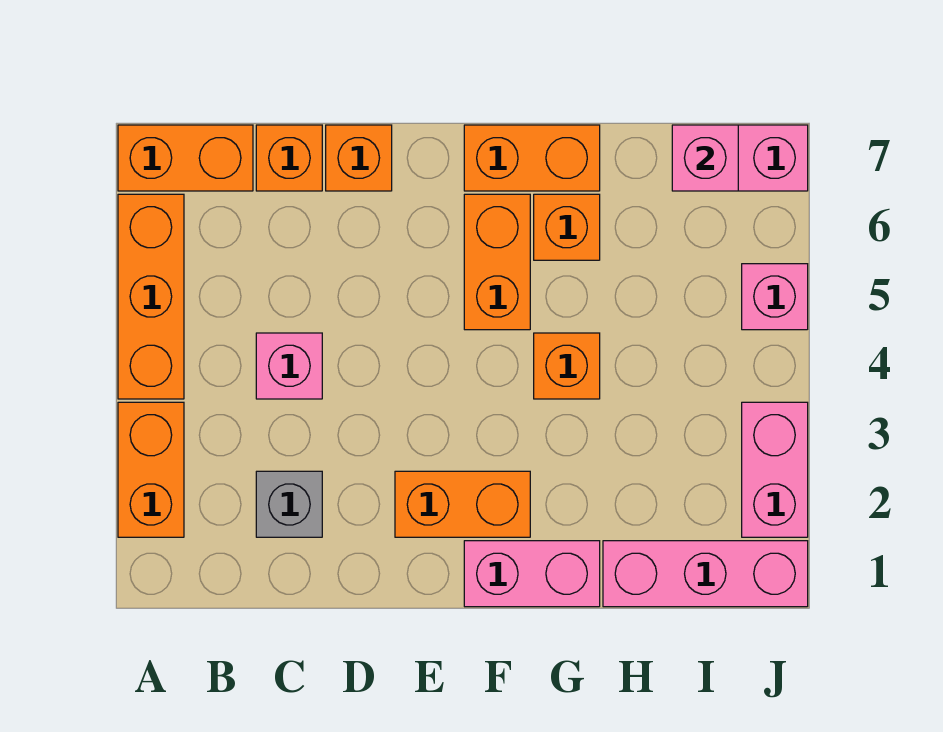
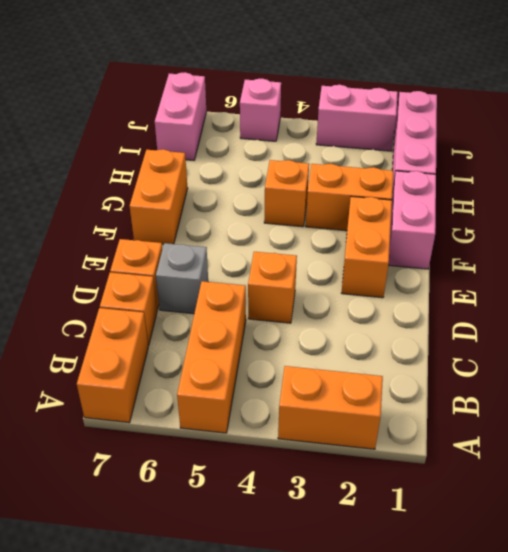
orange 1x3 brick [118,194,184,399] -> orange 1x3 brick turned to [177,281,246,433]
grey 1x1 brick [256,471,322,537] -> grey 1x1 brick moved to [156,243,208,314]
pink 1x1 brick [256,333,322,399] -> none
orange 1x2 brick [464,194,530,330] -> orange 1x2 brick moved to [306,164,393,231]
orange 1x1 brick [534,194,600,260] -> orange 1x1 brick moved to [248,252,297,323]
pink 1x1 brick [672,125,738,191] -> none

